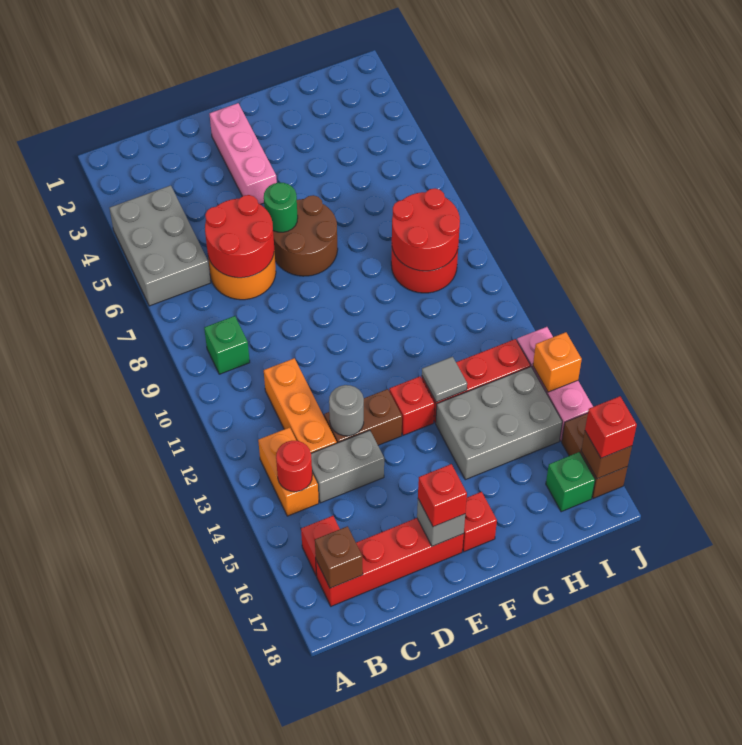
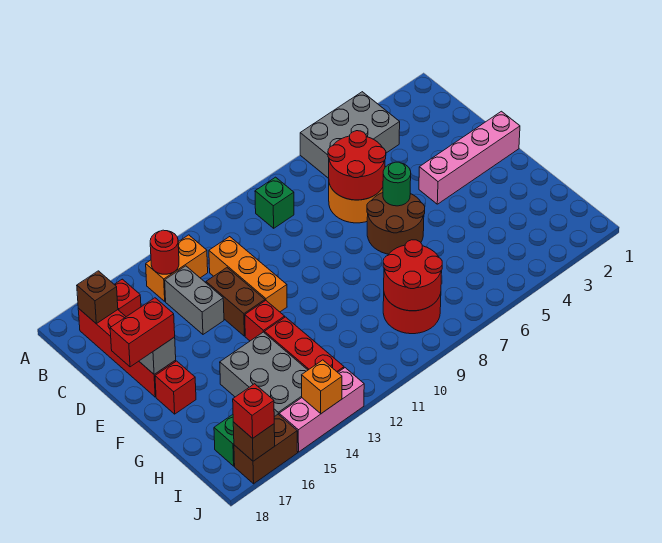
orange 1x3 brick [264,358,337,453] -> orange 1x3 brick turned to [209,237,287,312]
grey 1x1 round brick [329,385,364,436] -> none
pink 1x3 brick [210,103,277,204] -> pink 1x4 brick [419,111,520,204]
red 1x1 brick [418,464,467,527] -> red 1x2 brick [110,298,175,367]
grey 1x1 tile [422,357,467,402] -> none

